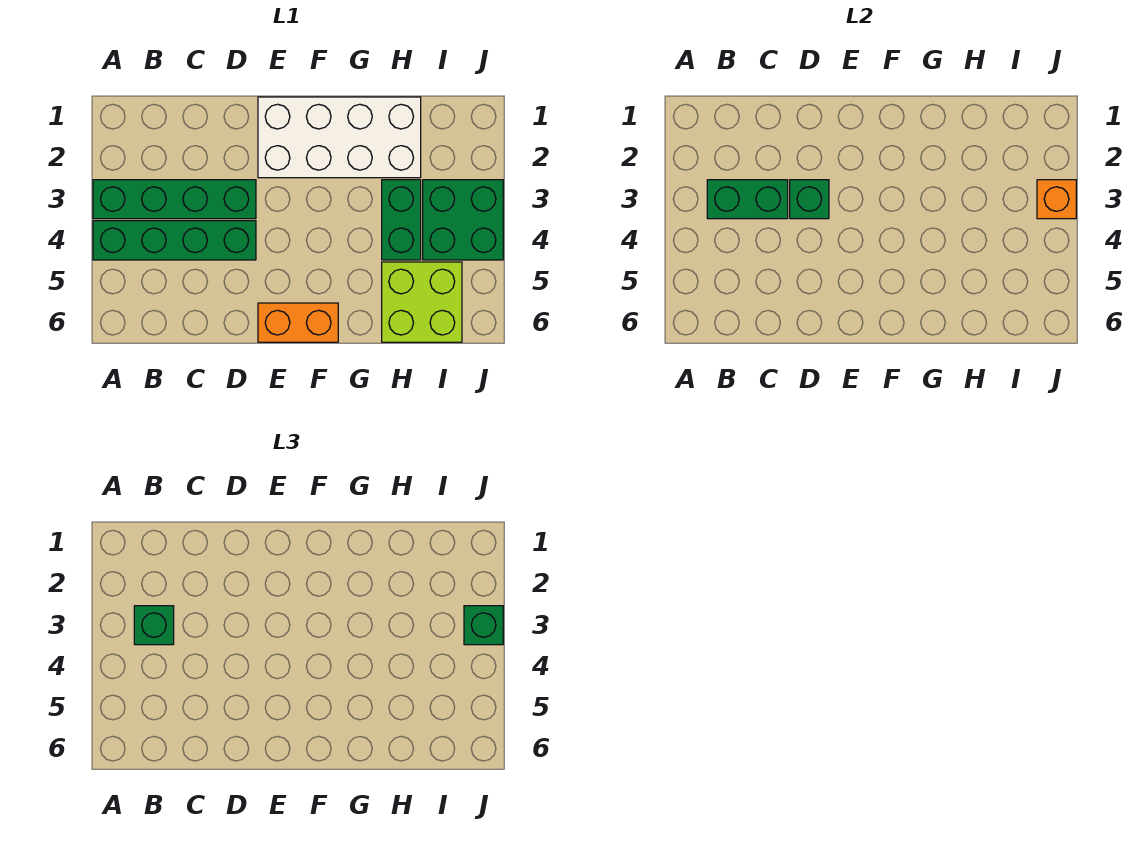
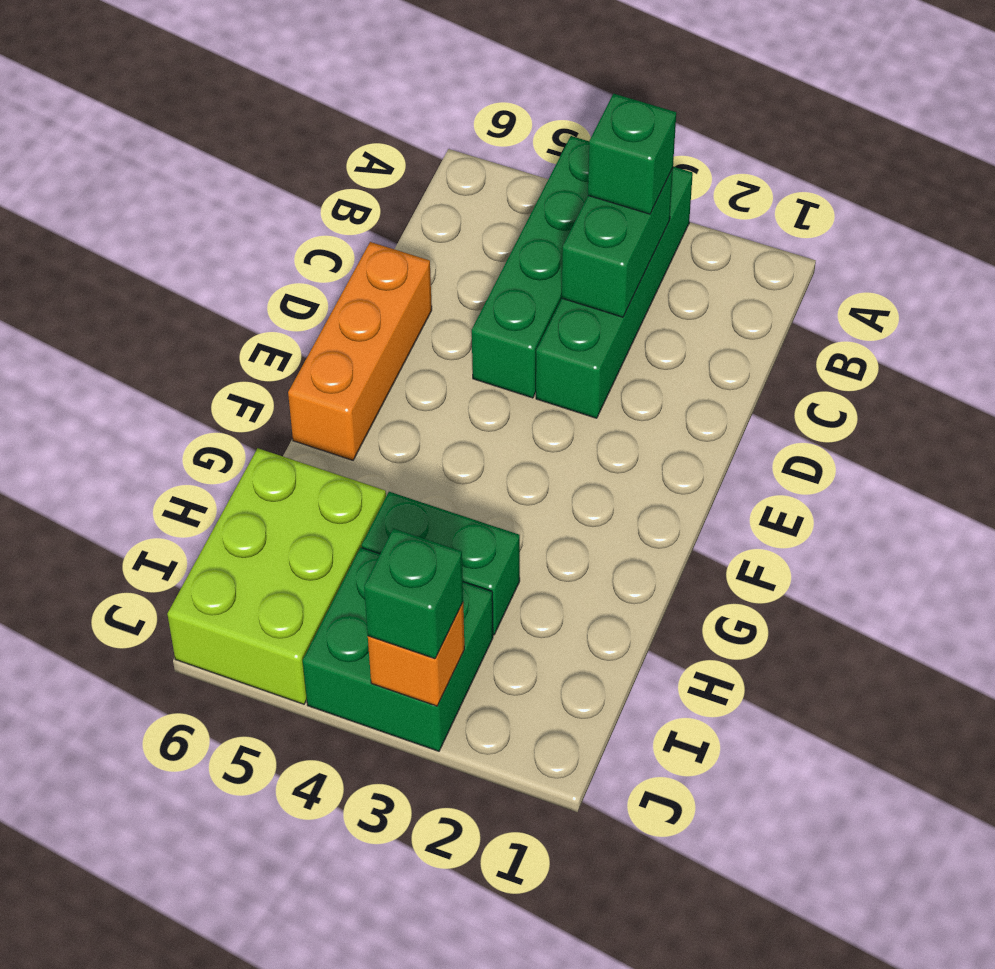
green 1x1 brick [790,180,829,219] -> none
white 2x4 brick [258,97,421,178] -> none
orange 1x2 brick [258,303,338,342] -> orange 1x3 brick [288,242,432,460]
lime 2x2 brick [382,262,462,342] -> lime 2x3 brick [167,448,386,704]

